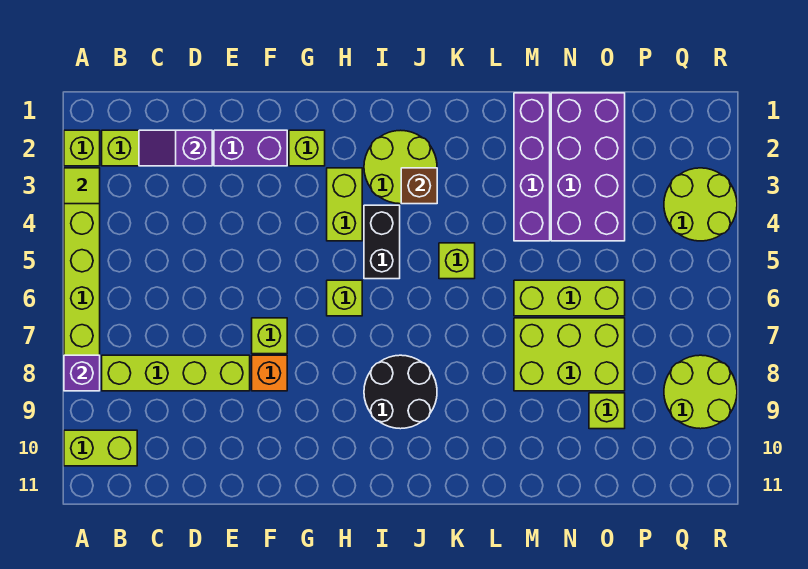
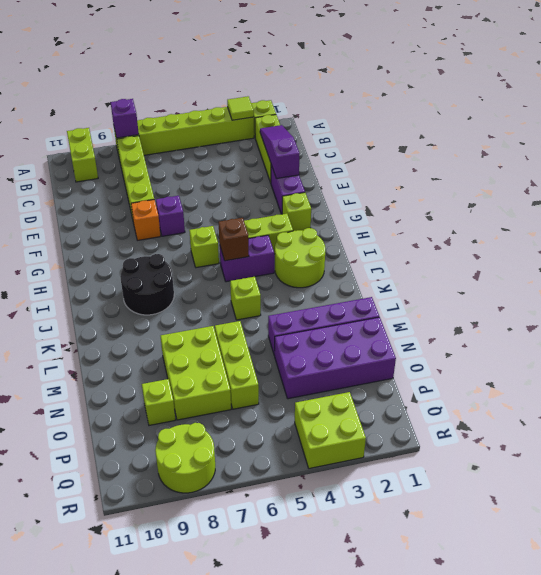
purple 1x2 slope [139,130,212,166] -> purple 1x3 slope [260,125,299,179]
lime 1x1 brick [252,318,287,354] -> purple 1x1 brick [156,196,185,236]
black 1x2 brick [364,205,400,279] -> purple 1x2 brick [220,235,274,282]
brown 1x1 brick [401,168,437,204] -> brown 1x1 brick moved to [219,218,249,261]
lime 2x2 round brick [664,168,737,241] -> lime 2x2 brick [295,392,366,469]

